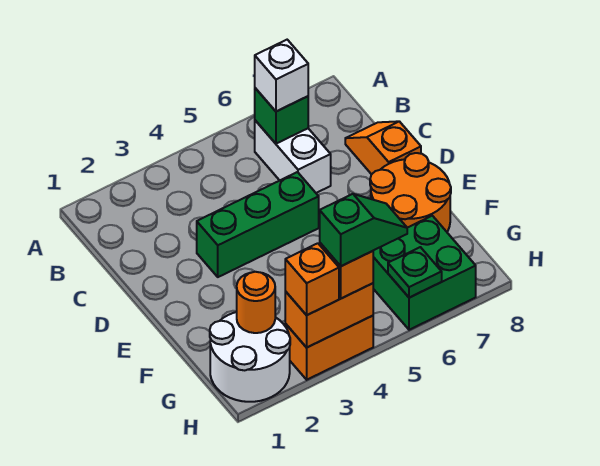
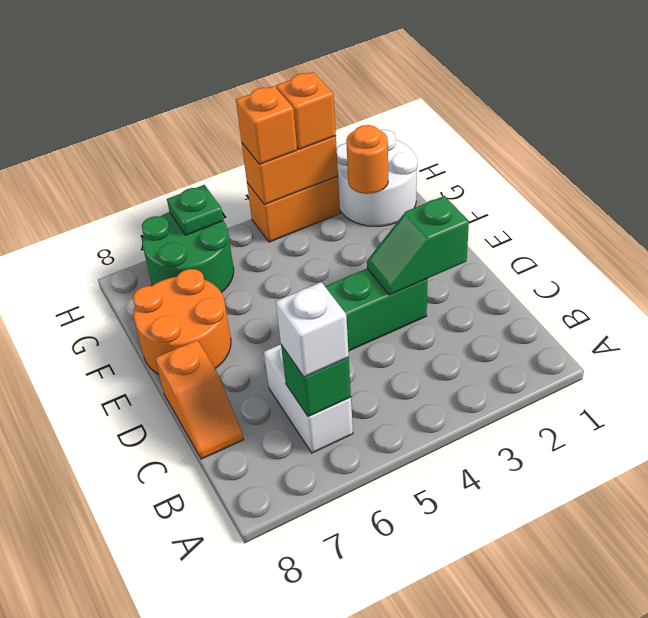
green 2x2 brick [373,216,476,330] -> green 2x2 round brick [142,212,234,293]
green 1x2 slope [320,194,407,266] -> green 1x2 slope moved to [367,196,469,295]

